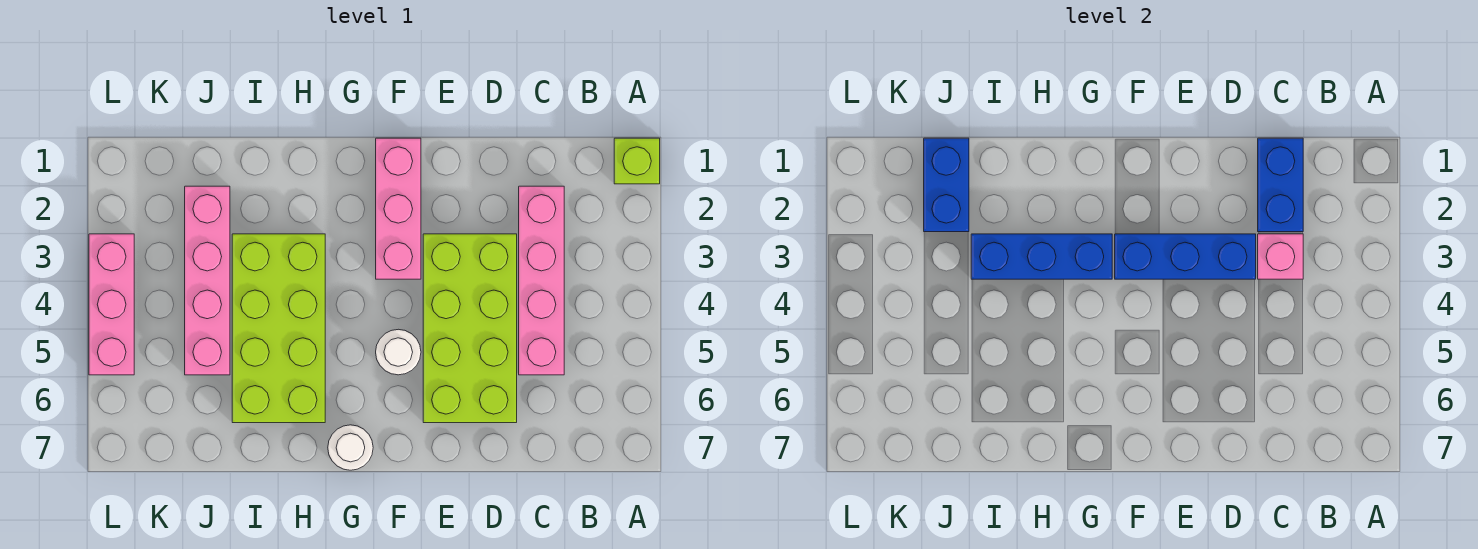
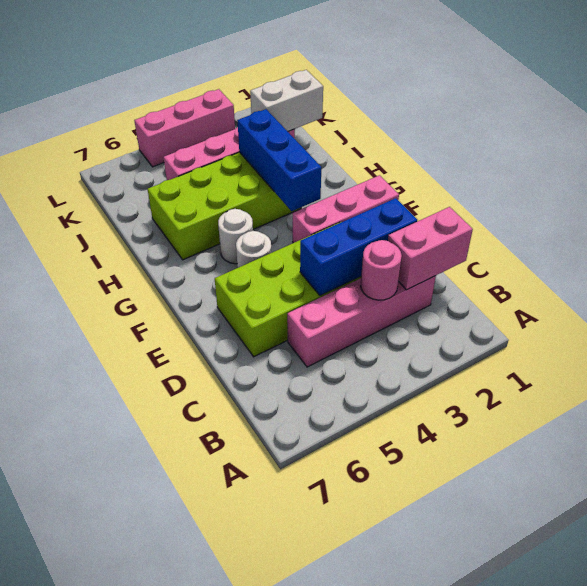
lime 1x1 brick [614,138,660,184] -> none
blue 1x2 brick [1258,138,1303,232] -> pink 1x2 brick [388,207,473,290]
pink 1x1 brick [1258,234,1303,279] -> pink 1x1 round brick [361,240,402,300]
blue 1x3 brick [1115,234,1256,279] -> blue 1x3 brick turned to [300,198,417,296]
white 1x1 round brick [328,425,373,470] -> white 1x1 round brick moved to [218,209,253,264]
blue 1x2 brick [924,138,969,232] -> white 1x2 brick [250,70,323,131]

